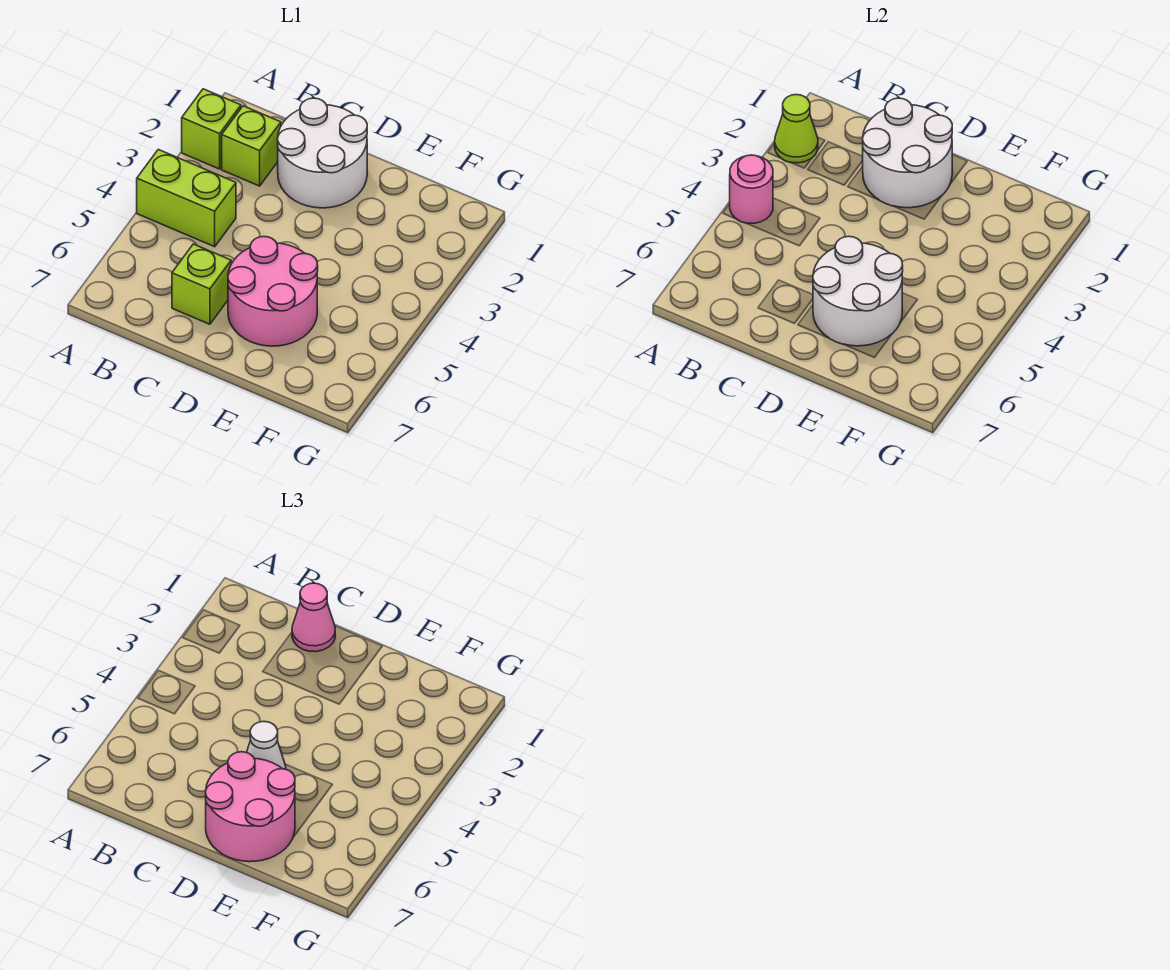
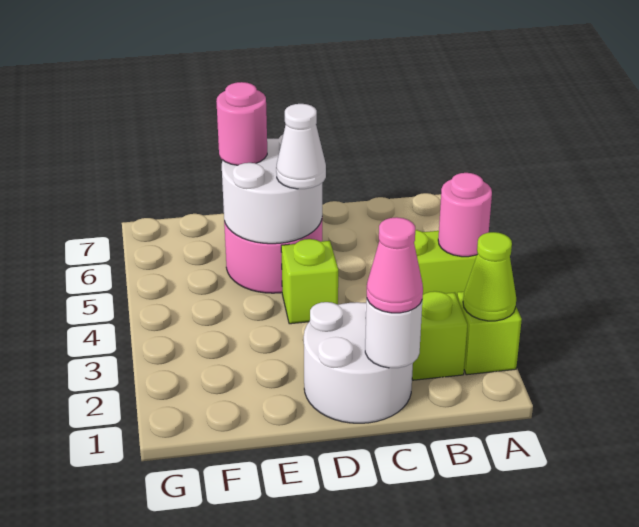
white 2x2 round brick [863,98,952,208] -> white 1x1 round brick [365,298,422,368]
lime 1x1 brick [172,244,231,324] -> lime 1x1 brick moved to [281,239,338,324]
pink 2x2 round brick [206,752,295,862] -> pink 1x1 round brick [216,82,267,165]

